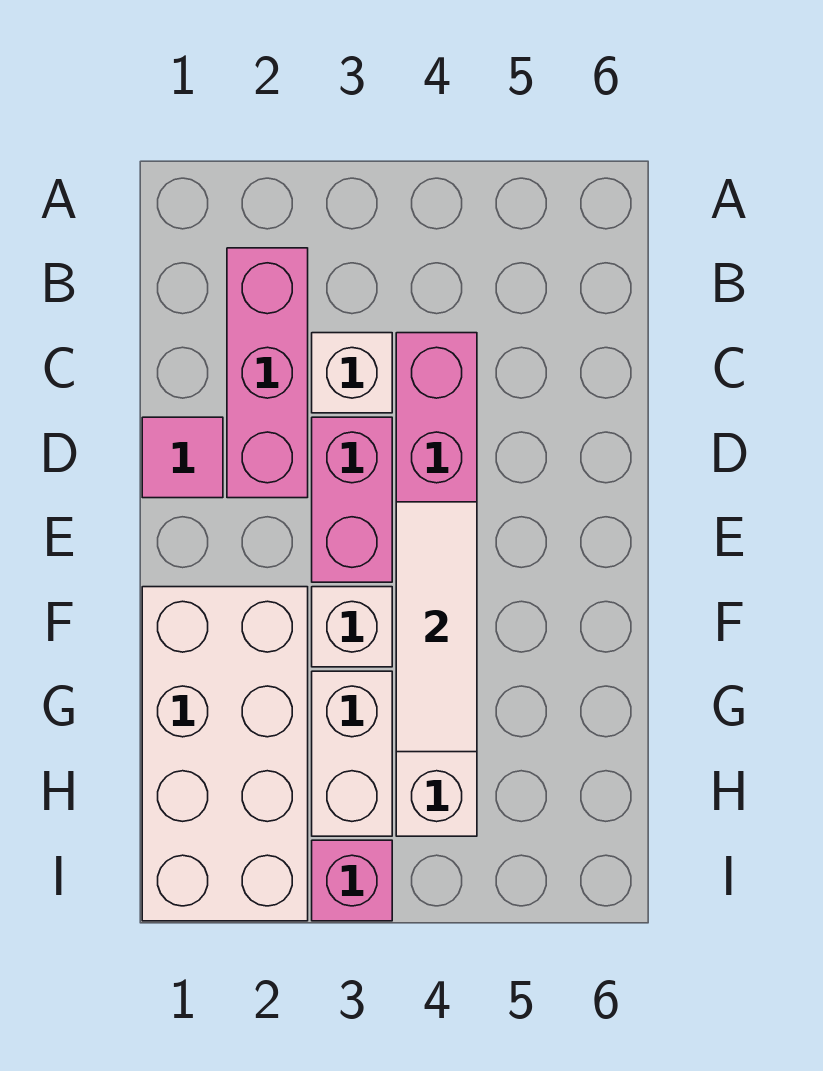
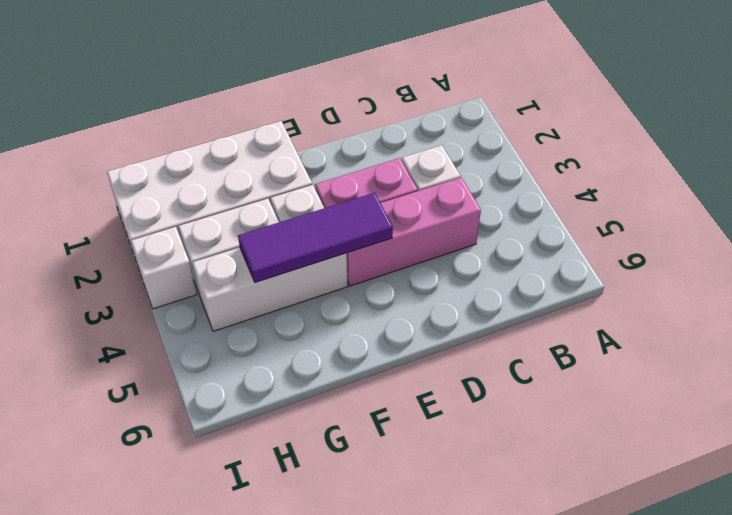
pink 1x3 brick [227,248,308,498] -> none
pink 1x1 tile [142,417,223,498] -> none
white 1x3 tile [396,502,477,752] -> purple 1x3 tile [238,193,393,283]
pink 1x1 brick [312,840,392,921] -> white 1x1 brick [131,227,197,309]

